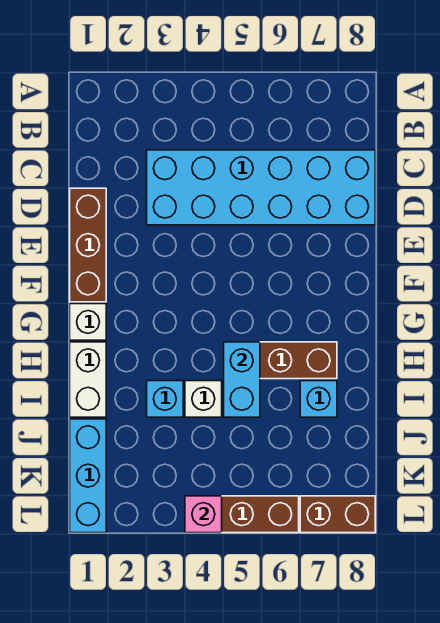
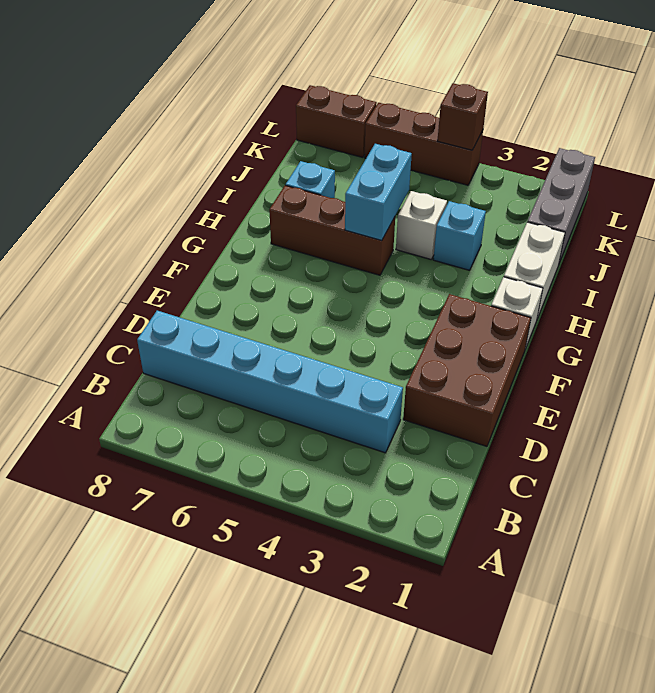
cyan 2x6 brick [147,150,375,225] -> cyan 1x6 brick [137,311,403,453]
brown 1x3 brick [70,188,106,302] -> brown 2x3 brick [403,294,531,446]
cyan 1x3 brick [70,419,106,533] -> grey 1x3 brick [528,148,595,263]
pink 1x1 brick [185,496,222,533] -> brown 1x1 brick [437,83,488,150]

